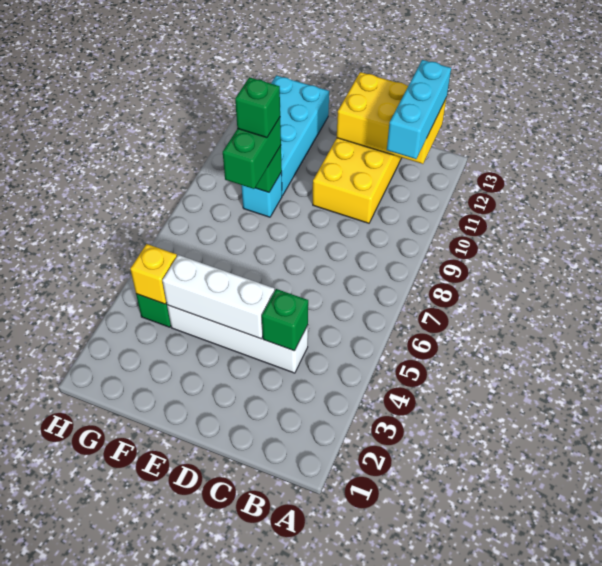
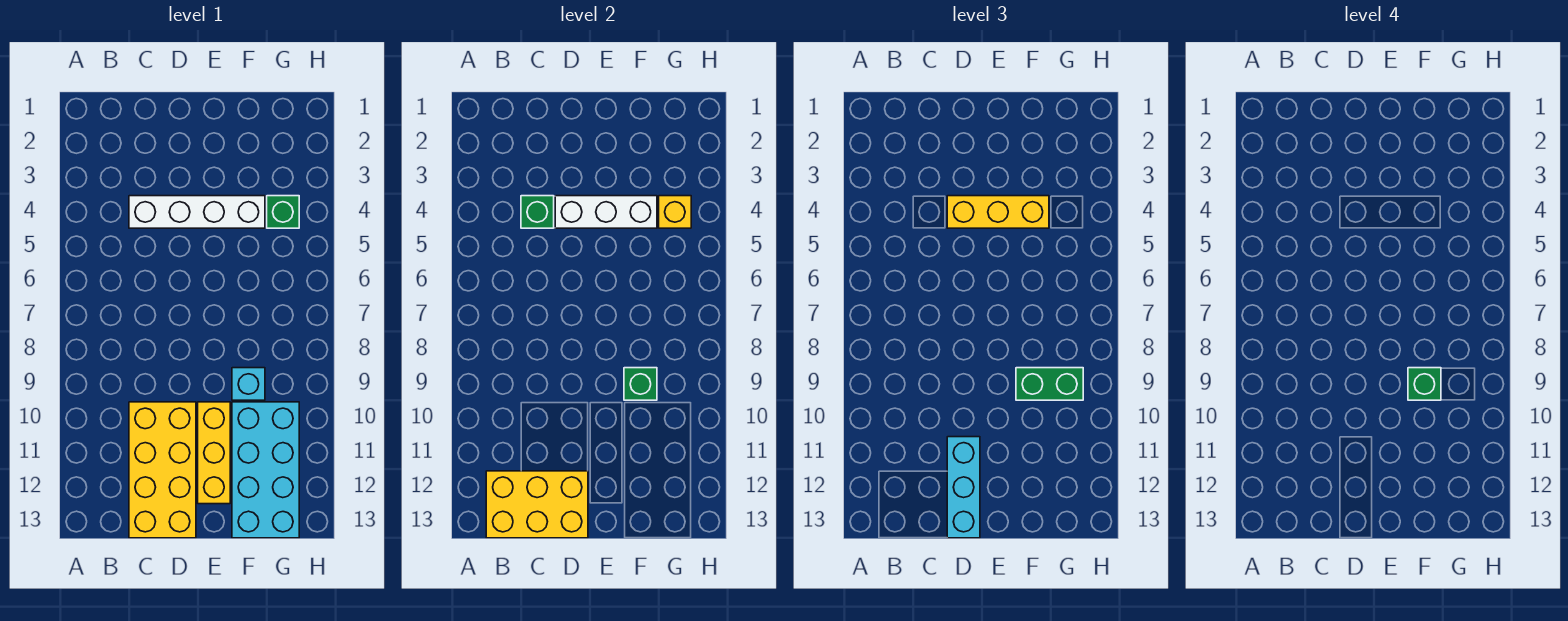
cyan 1x3 brick [387,60,451,159] -> cyan 1x3 brick moved to [947,437,980,538]
none -> yellow 1x3 brick [947,196,1049,228]
none -> yellow 1x3 brick [198,402,230,504]
green 1x2 brick [223,118,281,189] -> green 1x2 brick turned to [1016,368,1083,400]

